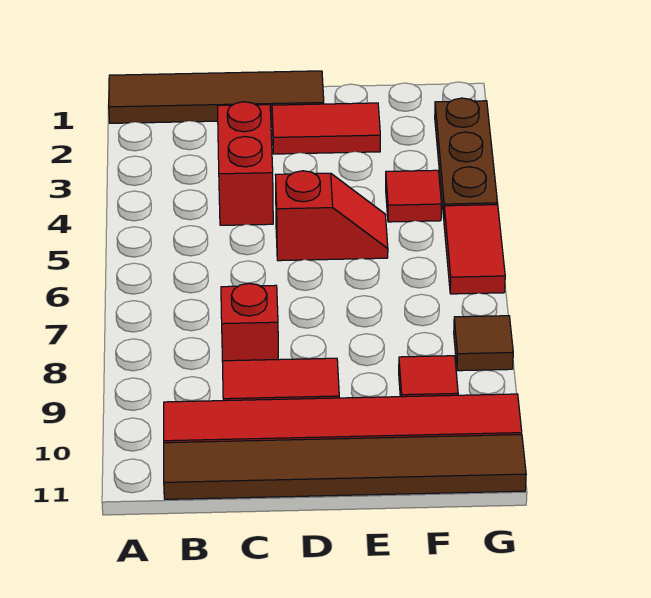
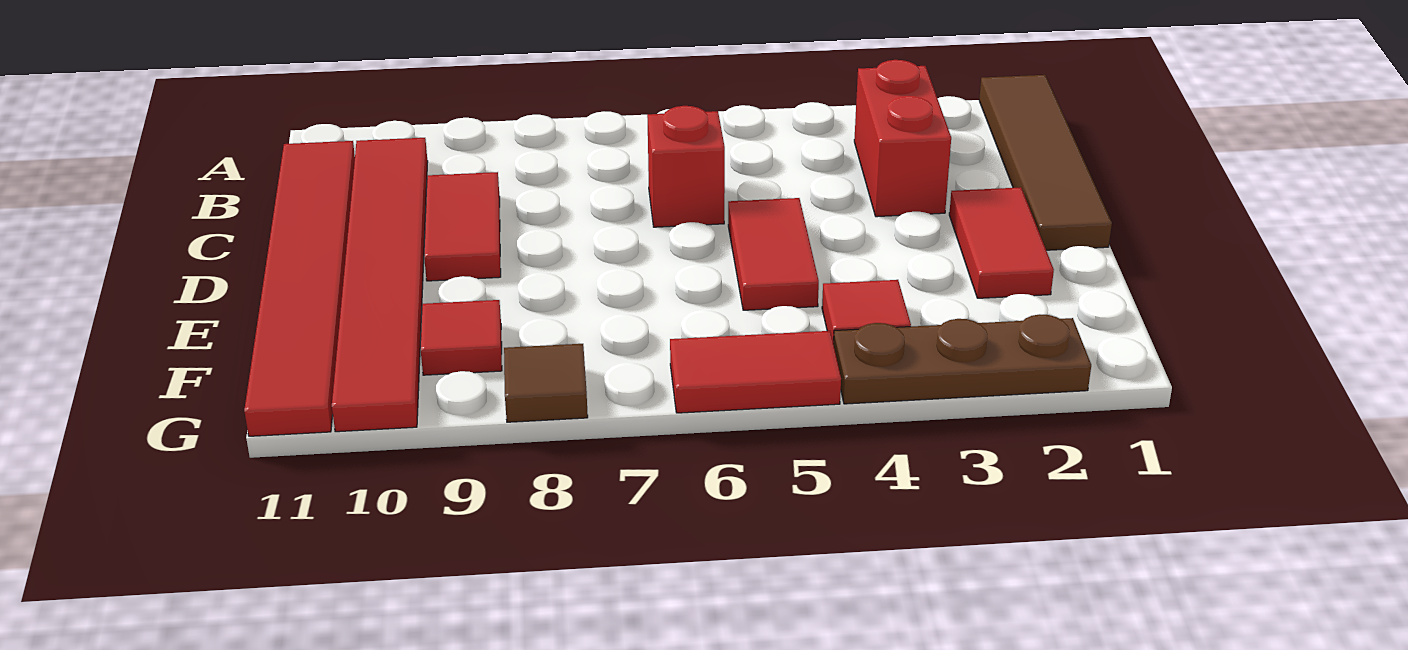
brown 1x6 tile [164,435,526,499] -> red 1x6 tile [244,141,355,436]
red 1x2 brick [217,102,273,225] -> red 1x2 brick turned to [854,60,951,217]
red 1x1 brick [221,283,278,361] -> red 1x1 brick moved to [647,106,725,227]
red 1x2 slope [276,171,388,261] -> red 1x2 tile [728,198,819,310]

